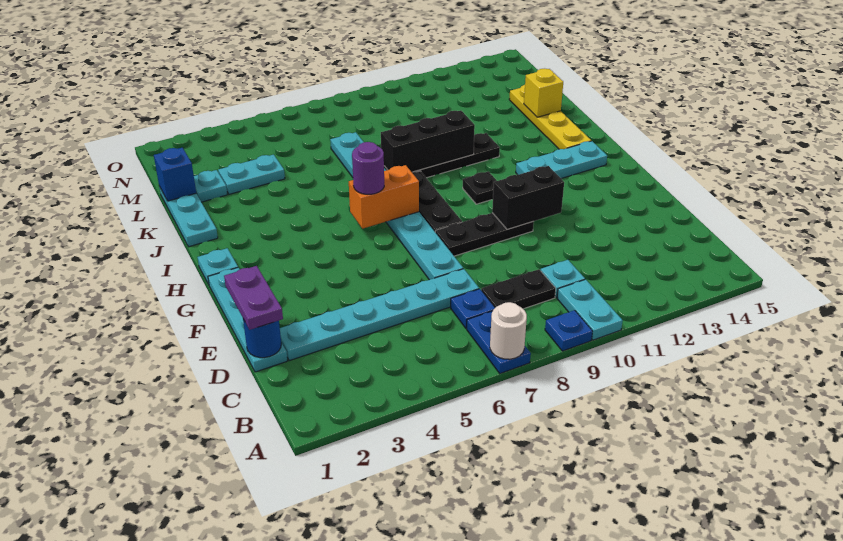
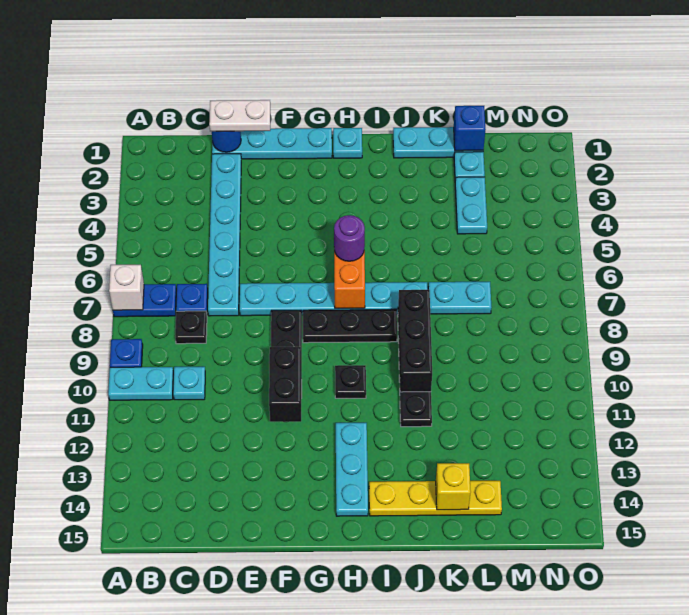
white 1x1 round brick [490,302,527,359] -> white 1x1 brick [109,265,144,310]
black 1x2 plate [481,269,556,309] -> black 1x1 plate [175,311,207,344]
purple 1x2 plate [224,266,283,330] -> white 1x2 plate [209,100,270,131]

